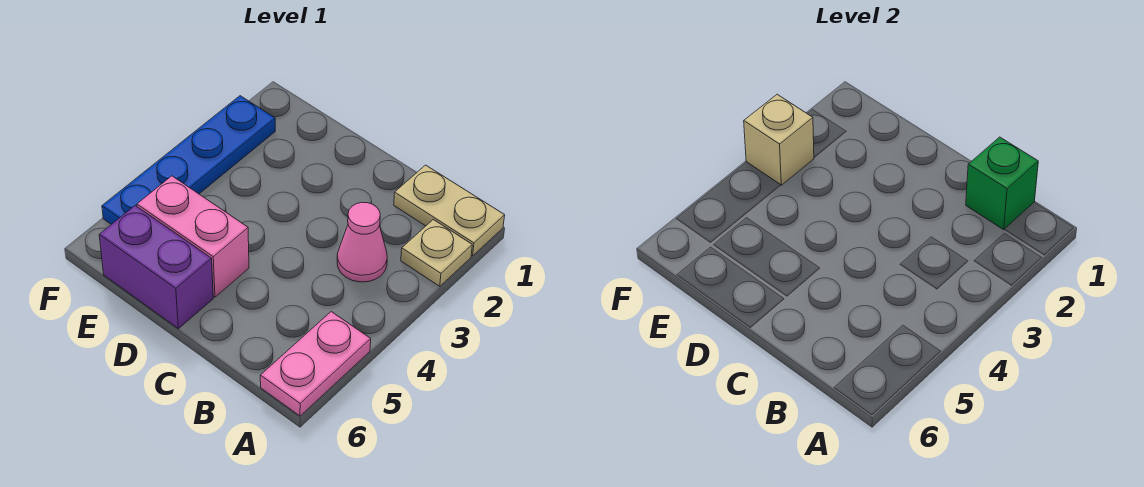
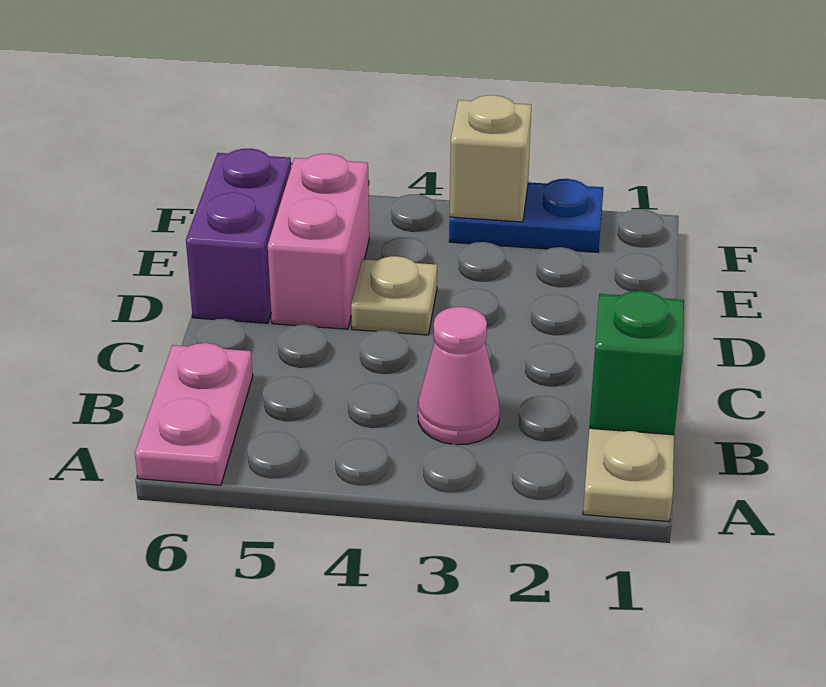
tan 1x1 plate [401,220,472,286] -> tan 1x1 plate moved to [351,256,437,335]
pink 1x2 plate [260,312,371,416] -> pink 1x2 plate turned to [135,343,253,485]
blue 1x4 plate [102,96,275,224] -> blue 1x2 plate [449,179,603,252]

